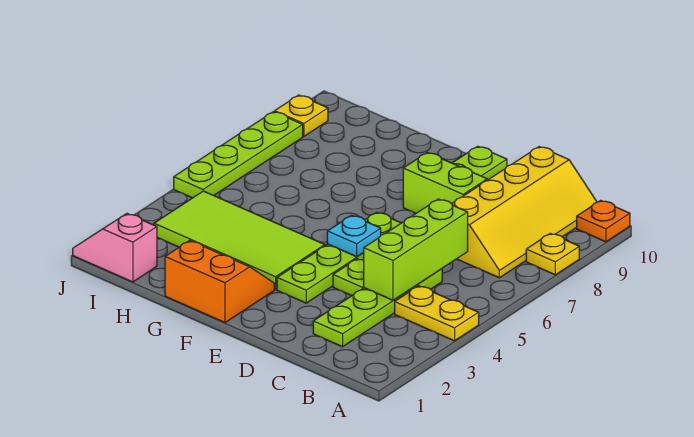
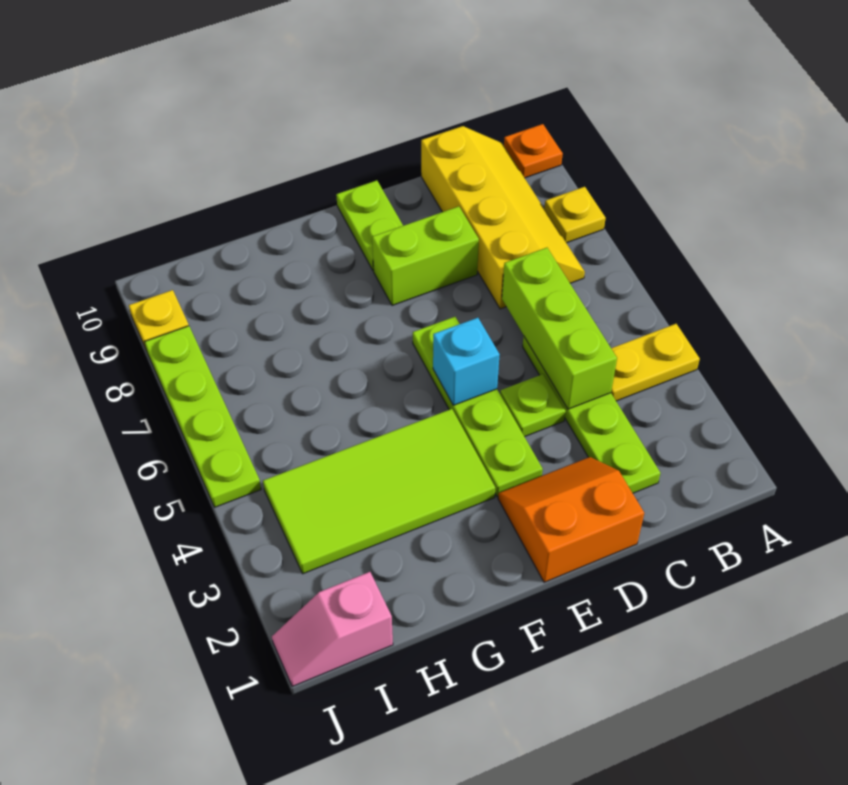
cyan 1x1 plate [327,215,381,257] -> cyan 1x1 brick [433,318,500,405]
orange 2x2 slope [165,240,274,323] -> orange 2x2 slope moved to [498,457,644,582]

